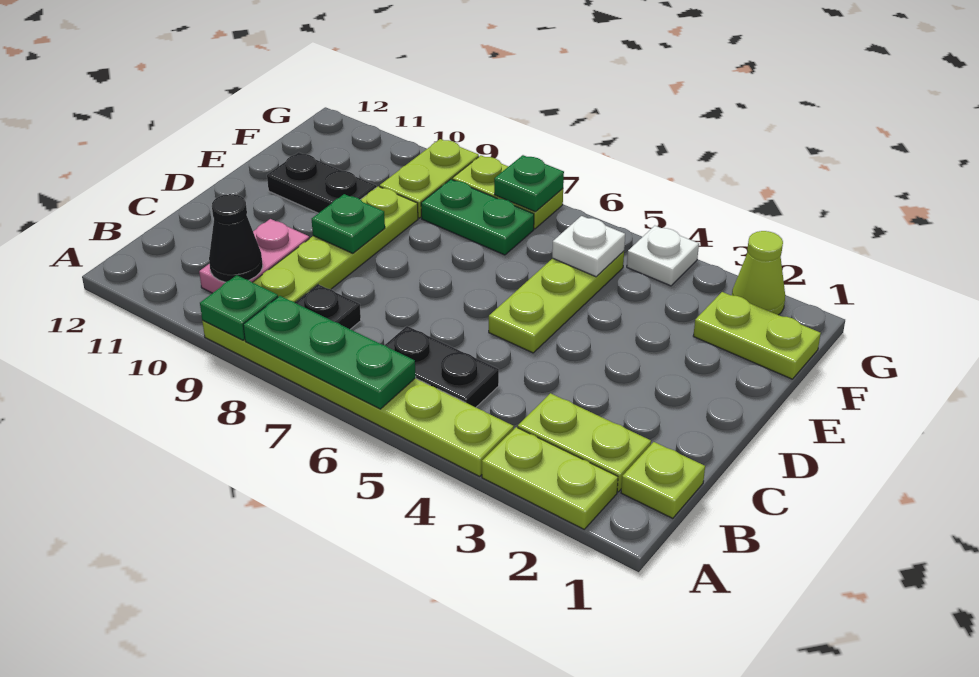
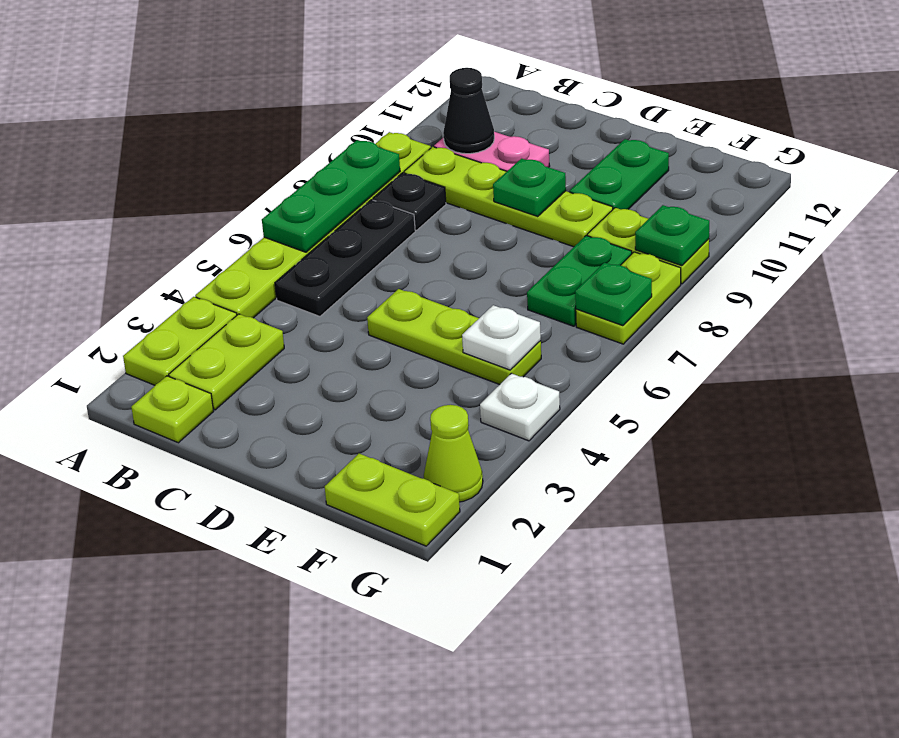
green 1x1 plate [200,275,278,340] -> green 1x1 plate moved to [635,205,709,266]
black 1x2 plate [385,326,499,407] -> black 1x3 plate [275,200,415,316]
black 1x2 plate [267,152,376,213] -> green 1x2 plate [570,139,669,209]
lime 1x2 plate [693,292,821,379] -> lime 1x2 plate turned to [325,454,460,546]

